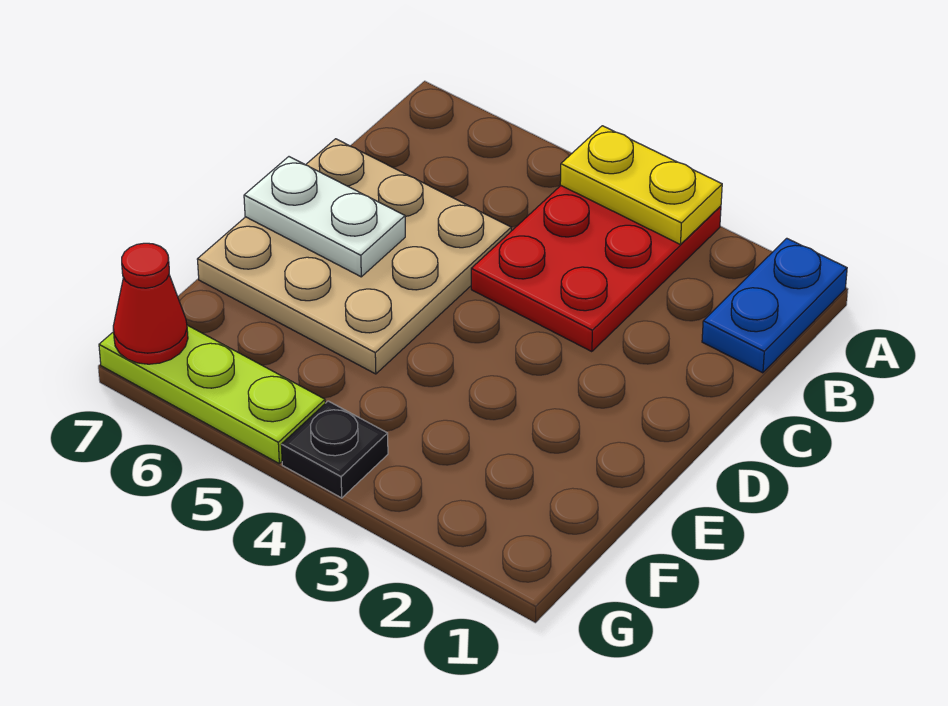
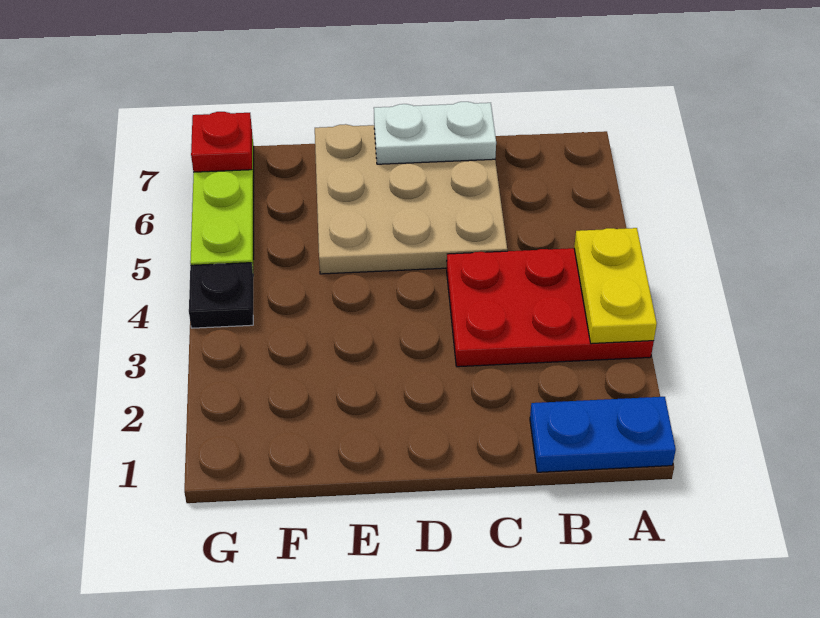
white 1x2 plate [244,157,405,277] -> white 1x2 plate turned to [374,102,496,164]
red 1x1 cone [113,243,188,364] -> red 1x1 plate [191,112,252,172]

